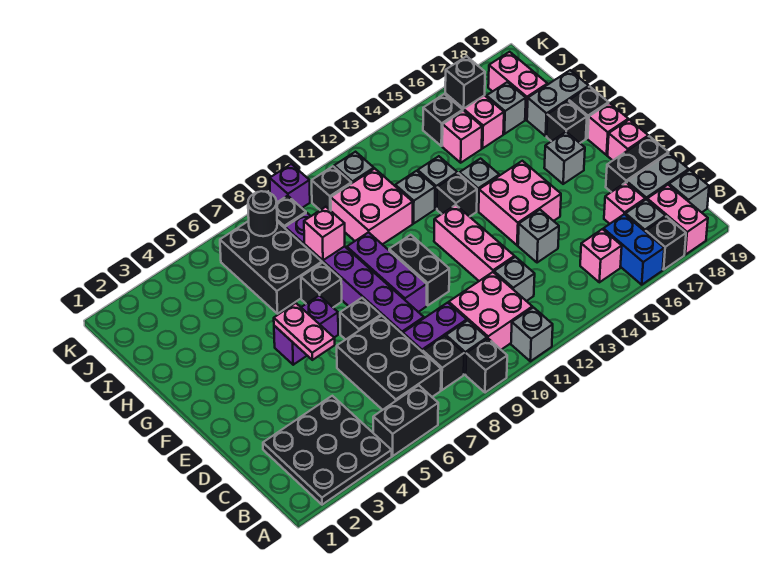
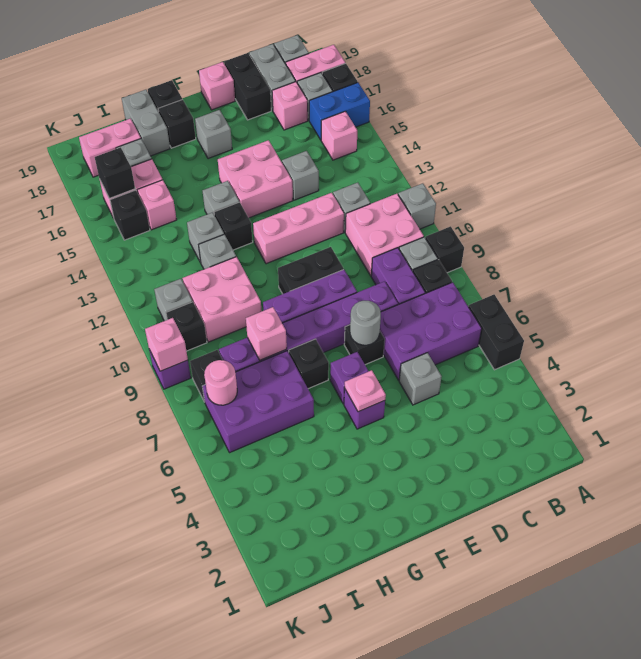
black 3x3 plate [263,396,392,505] -> none
black 2x3 brick [337,316,441,410] -> purple 2x3 brick [380,282,482,380]
none -> grey 1x1 brick [399,353,442,405]
pink 1x2 plate [274,303,335,360] -> pink 1x1 plate [344,370,386,412]
none -> grey 1x1 round brick [350,301,381,345]
pink 1x1 brick [588,103,628,155] -> pink 1x1 brick moved to [145,318,188,371]
black 2x3 brick [220,221,322,314] -> purple 2x3 brick [202,351,314,453]
black 1x1 round brick [248,191,277,236] -> pink 1x1 round brick [204,360,237,405]

